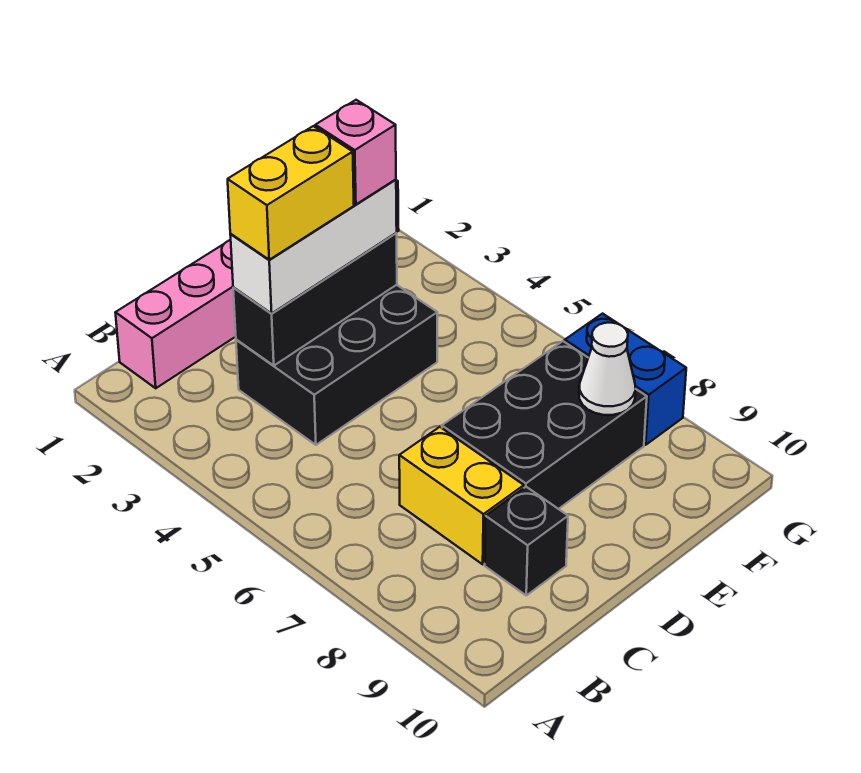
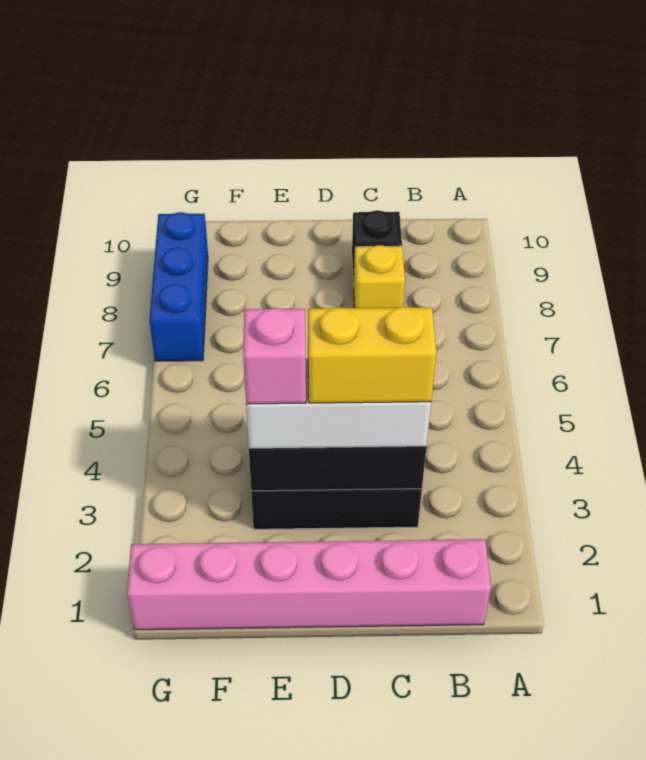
yellow 1x2 brick [399,427,524,564] -> yellow 1x1 brick [354,245,405,308]
black 2x3 brick [442,341,647,509] -> none
white 1x1 cone [579,323,636,415] -> none
blue 1x2 brick [565,314,686,445] -> blue 1x3 brick [150,212,208,361]

